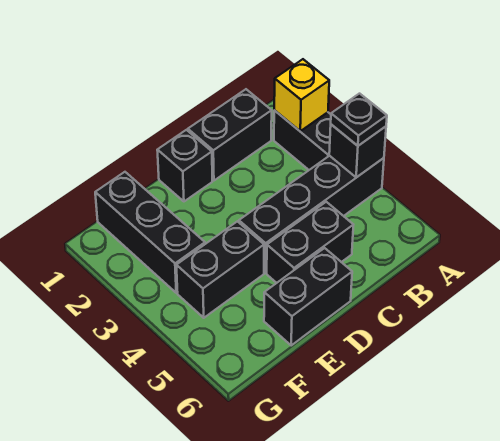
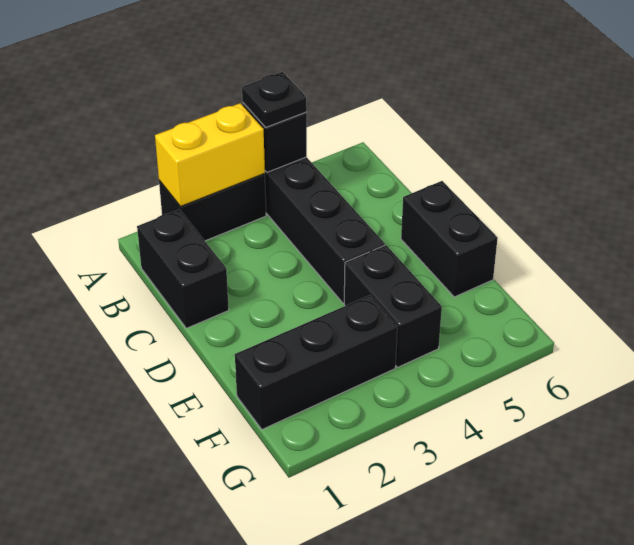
yellow 1x1 brick [274,59,329,131] -> yellow 1x2 brick [155,103,265,207]
black 1x2 brick [267,202,353,283] -> none
black 1x1 brick [157,130,212,201] -> none

